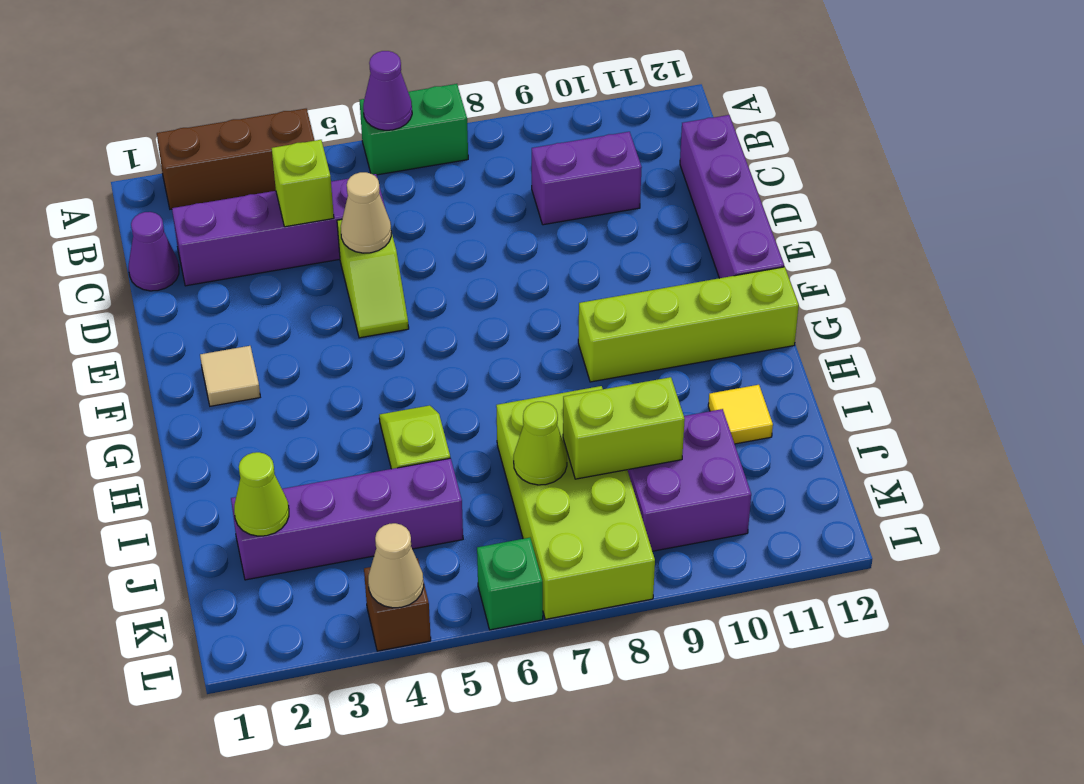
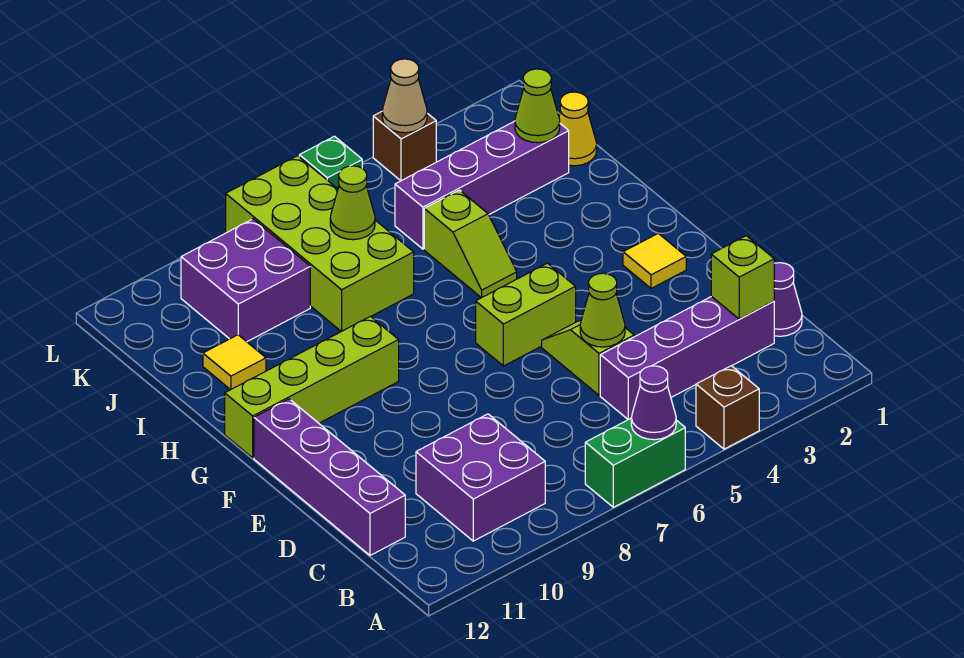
brown 1x3 brick [157,109,315,209] -> brown 1x1 brick [696,366,759,449]
lime 1x1 brick [272,140,334,227] -> lime 1x1 brick moved to [711,236,774,319]
purple 1x2 brick [532,132,642,225] -> purple 2x2 brick [416,414,545,541]
tan 1x1 cone [341,172,391,253] -> lime 1x1 cone [580,273,625,347]
tan 1x1 tile [200,346,260,406] -> yellow 1x1 tile [623,233,686,288]
none -> yellow 1x1 cone [559,92,597,166]
lime 1x2 brick [563,377,685,479] -> lime 1x2 brick moved to [476,263,576,366]

